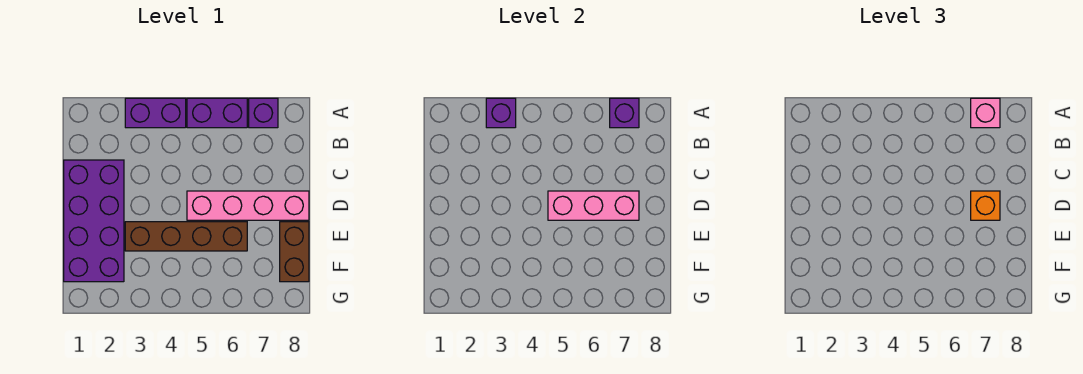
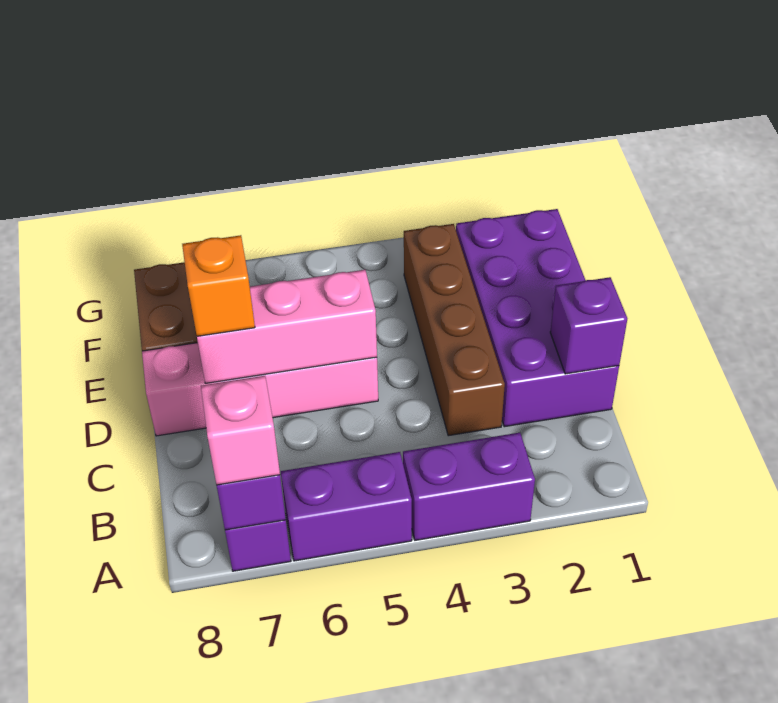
purple 1x1 brick [486,98,516,128] -> purple 1x1 brick moved to [550,277,627,374]
brown 1x4 brick [125,222,247,251] -> brown 1x4 brick turned to [404,224,505,436]

